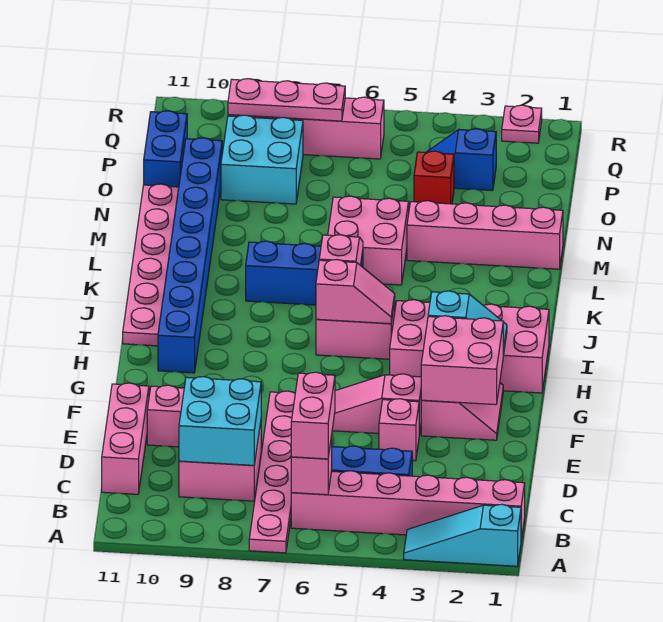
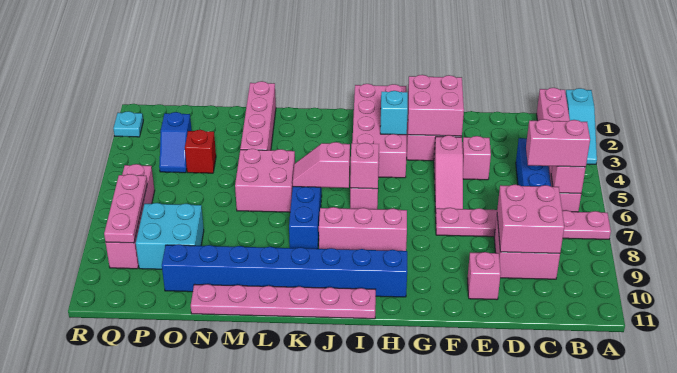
cyan 2x2 brick [179,377,261,465] -> pink 2x2 brick [497,185,564,253]
pink 1x3 brick [102,383,149,494] -> pink 1x3 brick moved to [319,207,407,251]
blue 1x2 brick [144,111,187,187] -> none
pink 1x1 plate [502,105,542,143] -> cyan 1x1 plate [113,111,143,137]

